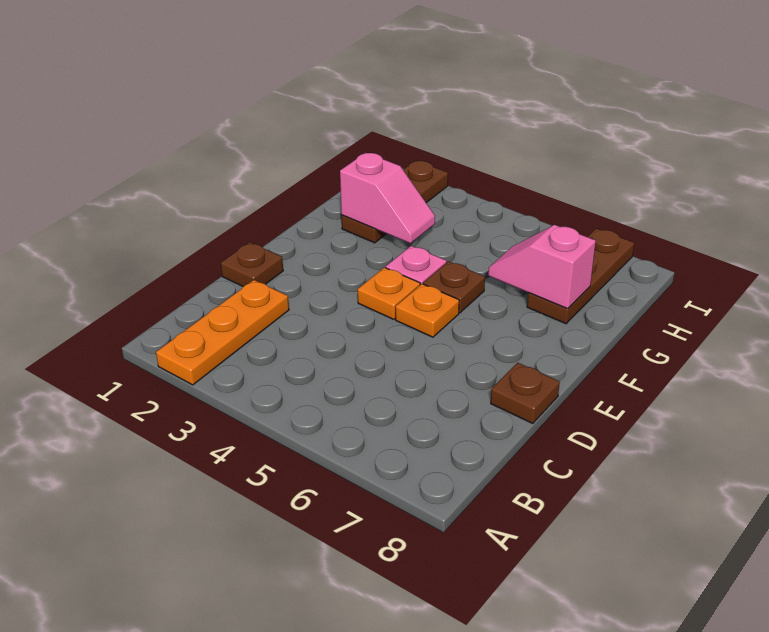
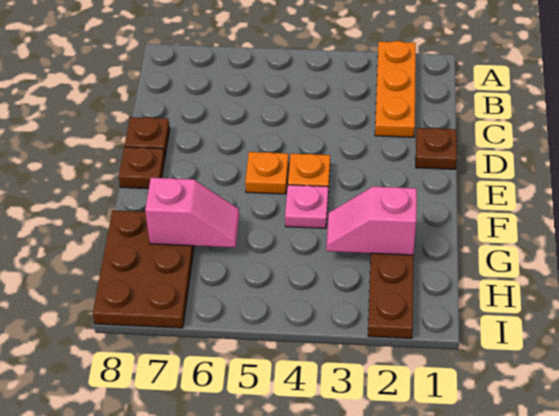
brown 1x1 plate [423,261,485,313] -> brown 1x1 plate moved to [119,147,165,189]
brown 1x3 plate [527,228,634,324] -> brown 2x3 plate [93,210,194,328]

